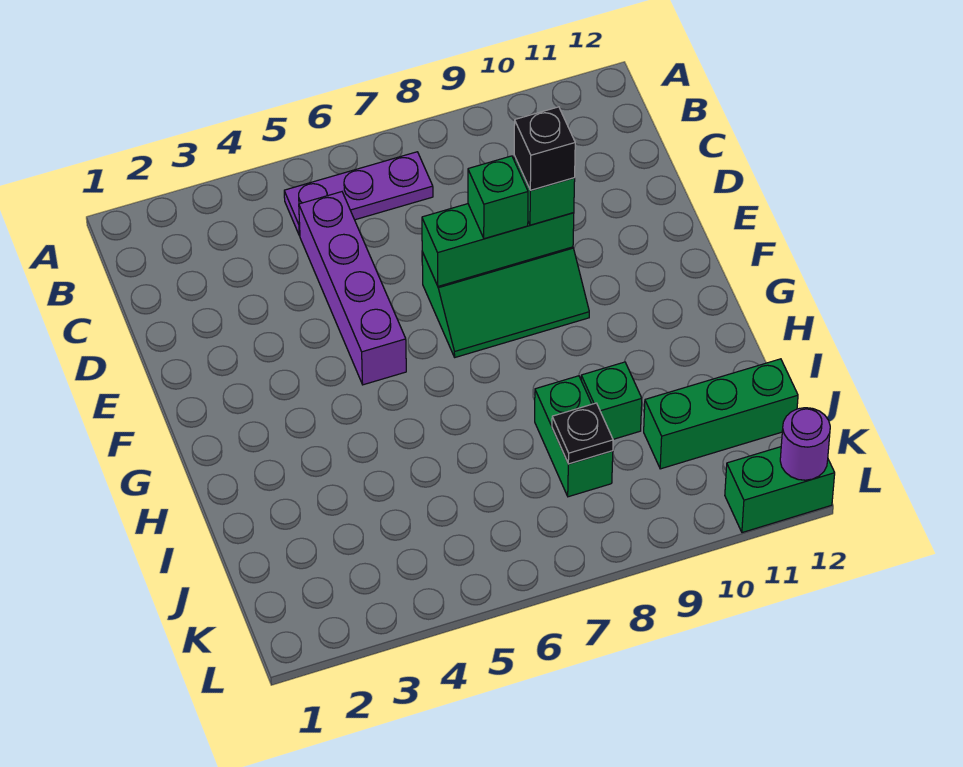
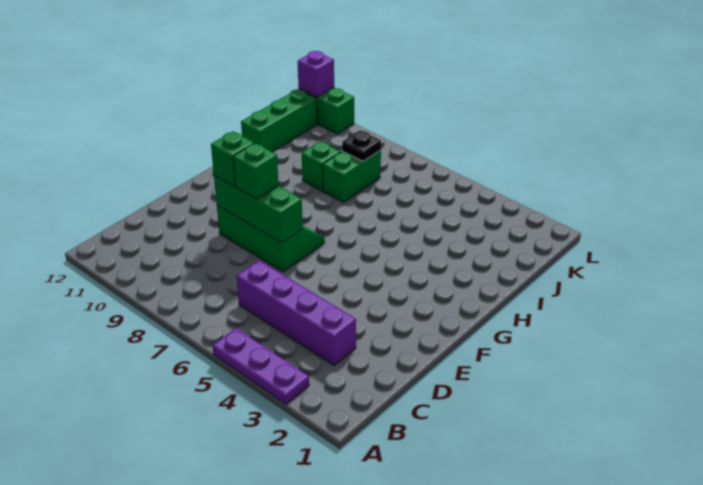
purple 1x3 plate [284,152,433,236] -> purple 1x3 plate moved to [212,328,309,404]
purple 1x4 brick [299,192,406,385] -> purple 1x4 brick turned to [237,260,356,365]
black 1x1 brick [514,107,575,190] -> none
green 1x3 brick [644,359,798,469] -> green 1x3 brick turned to [241,89,317,152]
purple 1x1 round brick [780,408,830,480] -> purple 1x1 brick [298,51,334,97]

